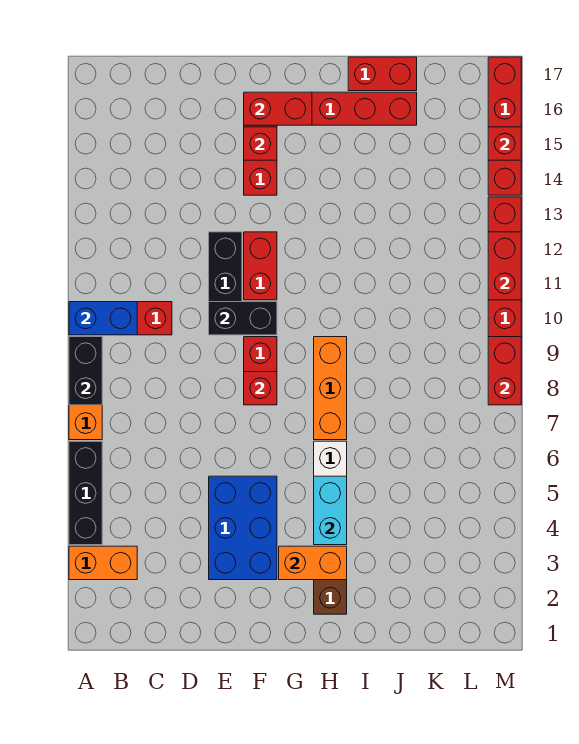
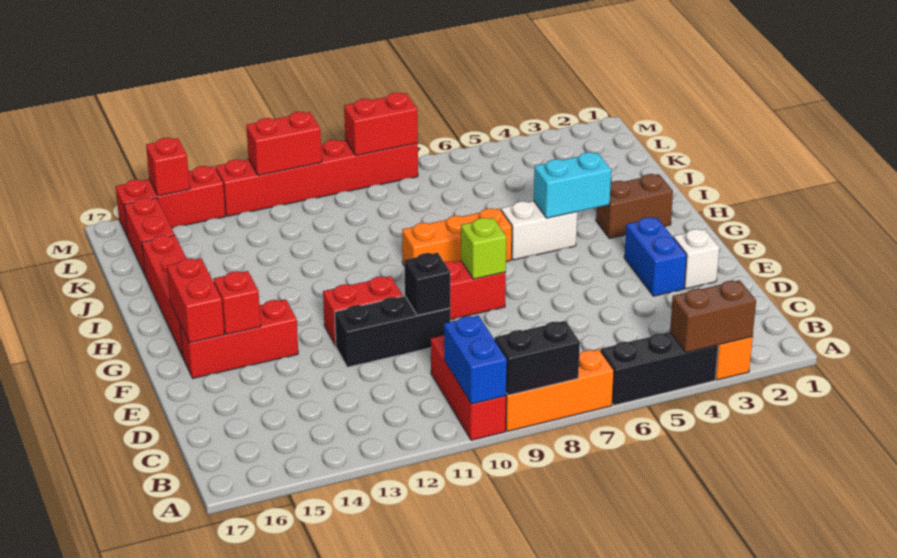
none -> brown 1x2 brick [670,280,756,352]
none -> white 1x1 brick [674,229,719,289]
blue 2x3 brick [209,476,277,580] -> blue 1x2 brick [624,217,687,296]
black 1x2 brick [209,302,277,335] -> black 1x1 brick [404,253,450,315]
red 1x1 brick [244,372,277,405] -> lime 1x1 brick [461,218,506,279]
orange 1x2 brick [279,546,347,580] -> none
red 1x2 brick [348,57,417,91] -> red 1x2 brick moved to [124,198,175,274]
red 1x4 brick [488,57,521,195] -> red 1x3 brick [116,166,226,236]

